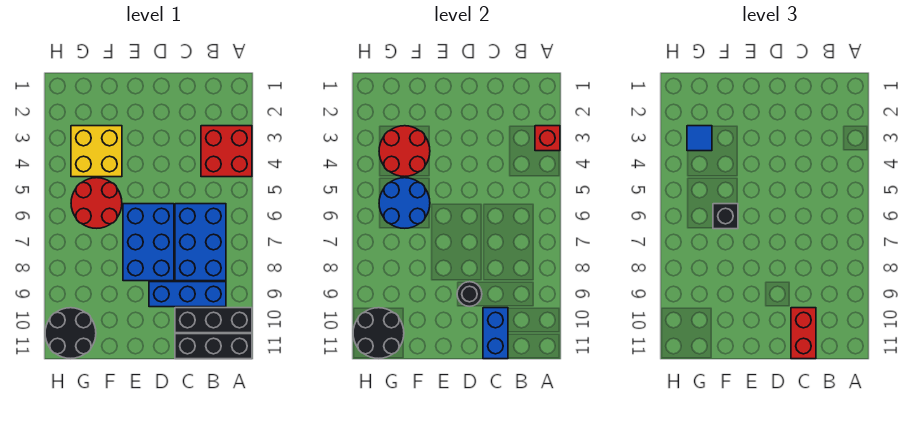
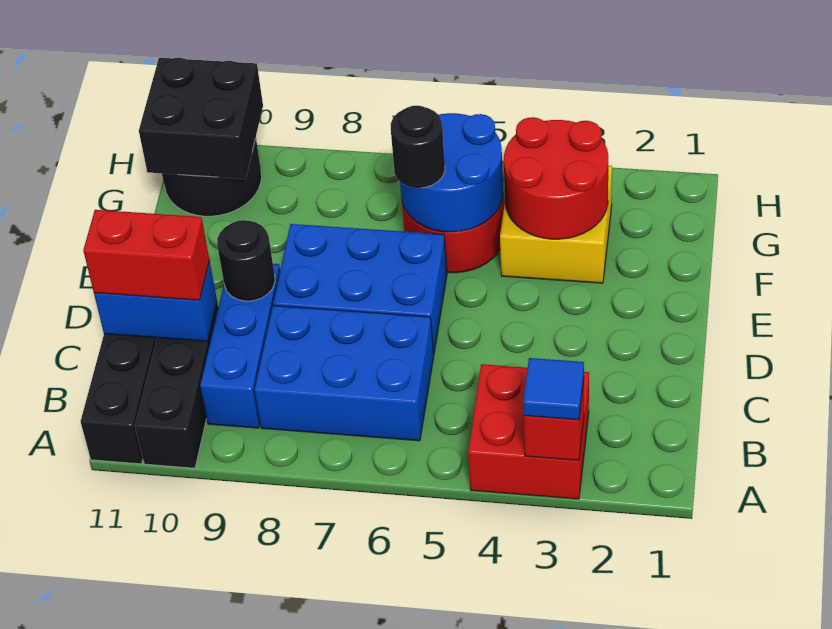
black 1x1 brick [713,204,738,229] -> black 1x1 round brick [391,105,445,188]
blue 1x1 tile [687,126,712,151] -> blue 1x1 tile moved to [523,358,584,420]
black 2x2 round brick [353,308,404,358] -> black 2x2 brick [139,58,263,179]

